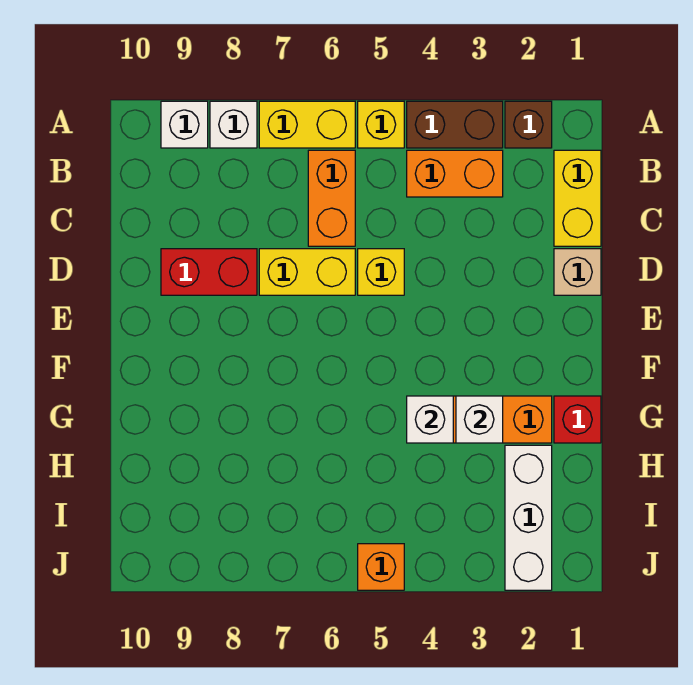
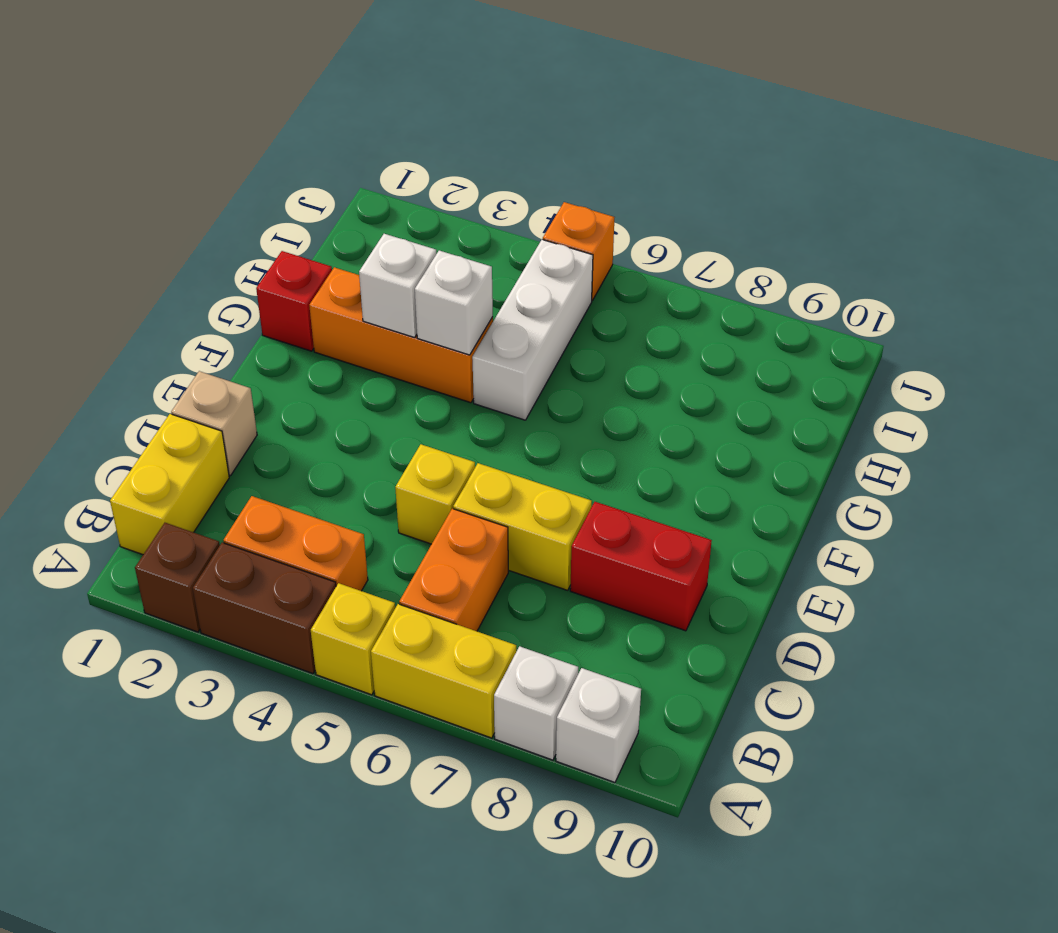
white 1x3 brick [505,445,552,590] -> white 1x3 brick moved to [472,239,593,420]

